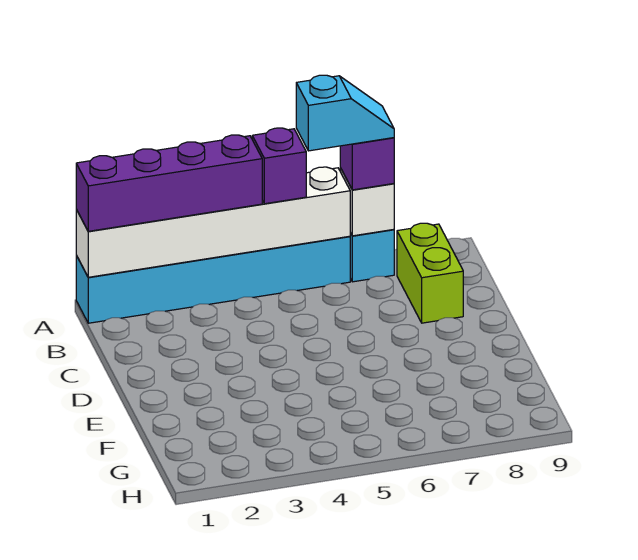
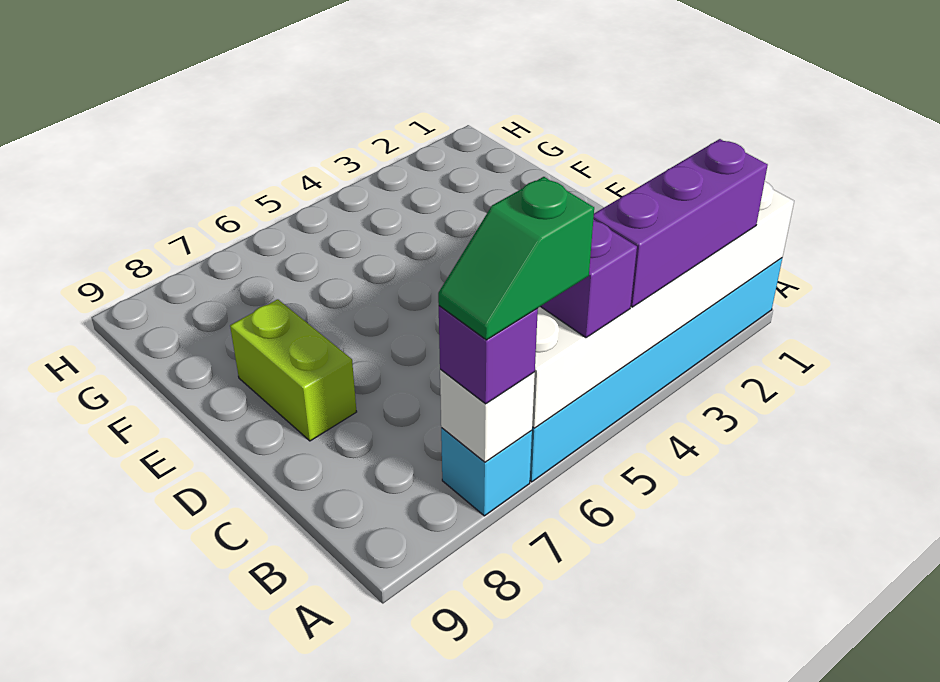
purple 1x4 brick [76,135,262,231] -> purple 1x3 brick [593,139,768,307]
cyan 1x2 slope [296,75,394,151] -> green 1x2 slope [438,177,594,340]
lime 1x2 brick [397,223,463,323] -> lime 1x2 brick moved to [230,299,357,441]

